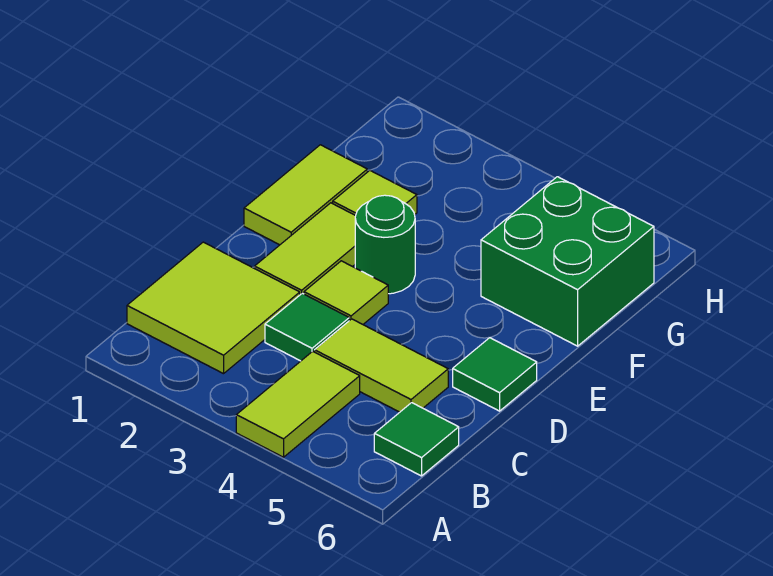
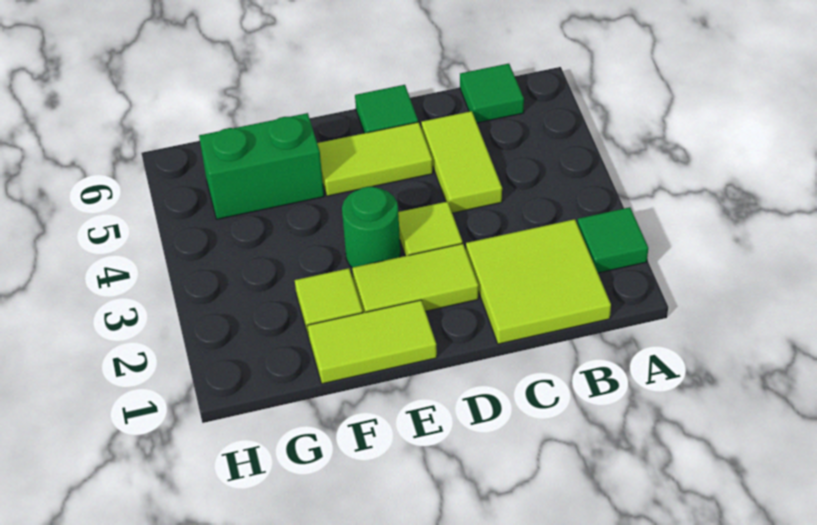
lime 1x2 tile [236,351,360,457] -> lime 1x2 tile moved to [317,122,433,196]
green 1x1 tile [265,293,349,361] -> green 1x1 tile moved to [577,207,648,273]
green 2x2 brick [481,177,654,346] -> green 1x2 brick [199,113,324,219]

